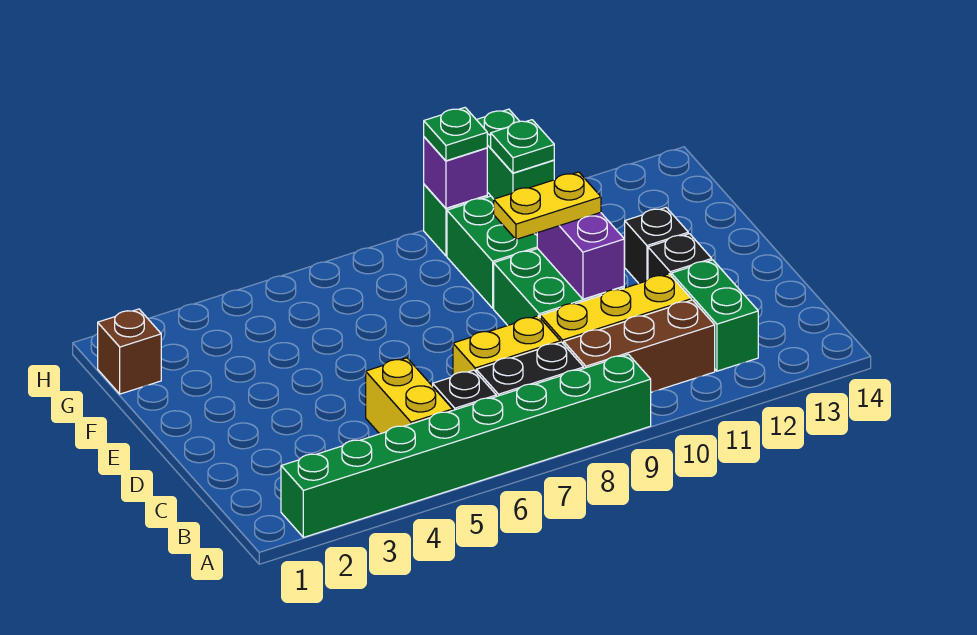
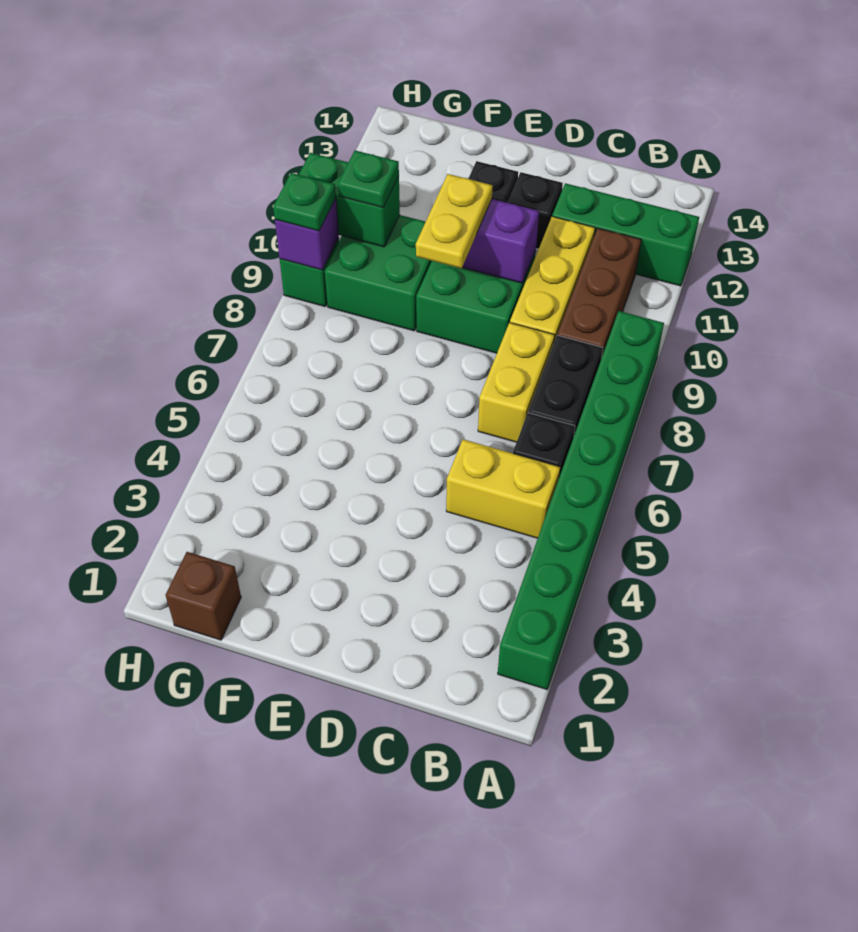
green 1x2 brick [671,260,758,371] -> green 1x3 brick [552,183,699,286]

